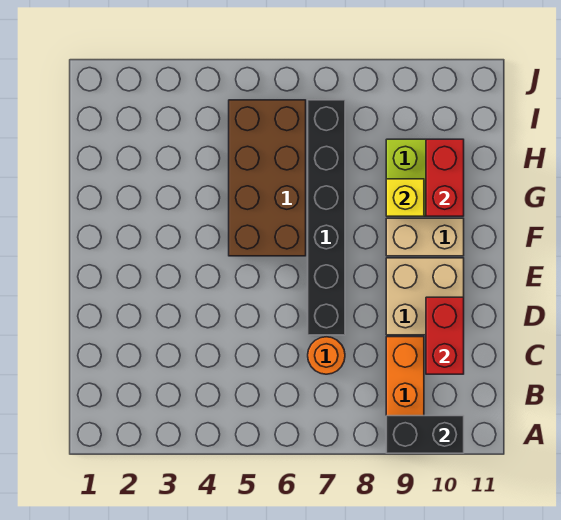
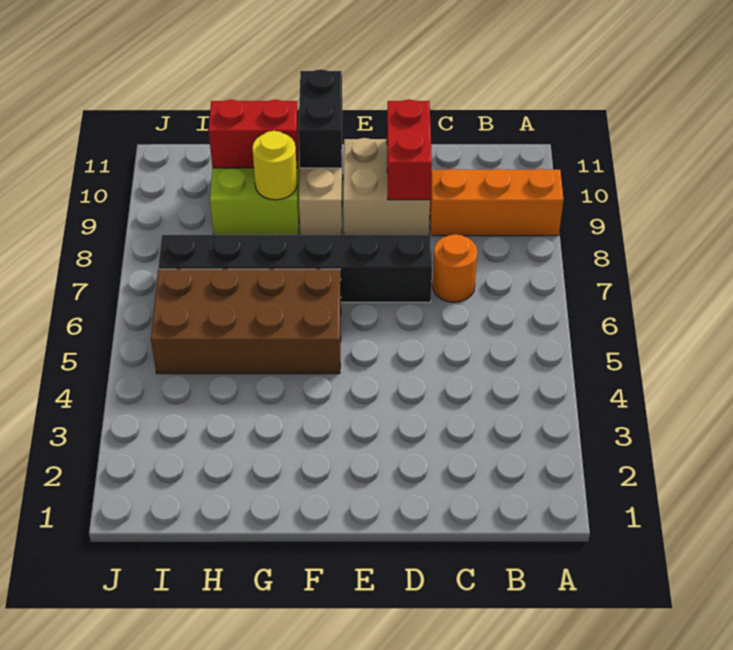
black 1x2 brick [386,416,464,453] -> black 1x2 brick moved to [298,69,342,168]
red 1x2 brick [426,297,464,374] -> red 1x2 brick turned to [387,99,432,200]
yellow 1x1 brick [386,179,424,216] -> yellow 1x1 round brick [252,131,297,200]

